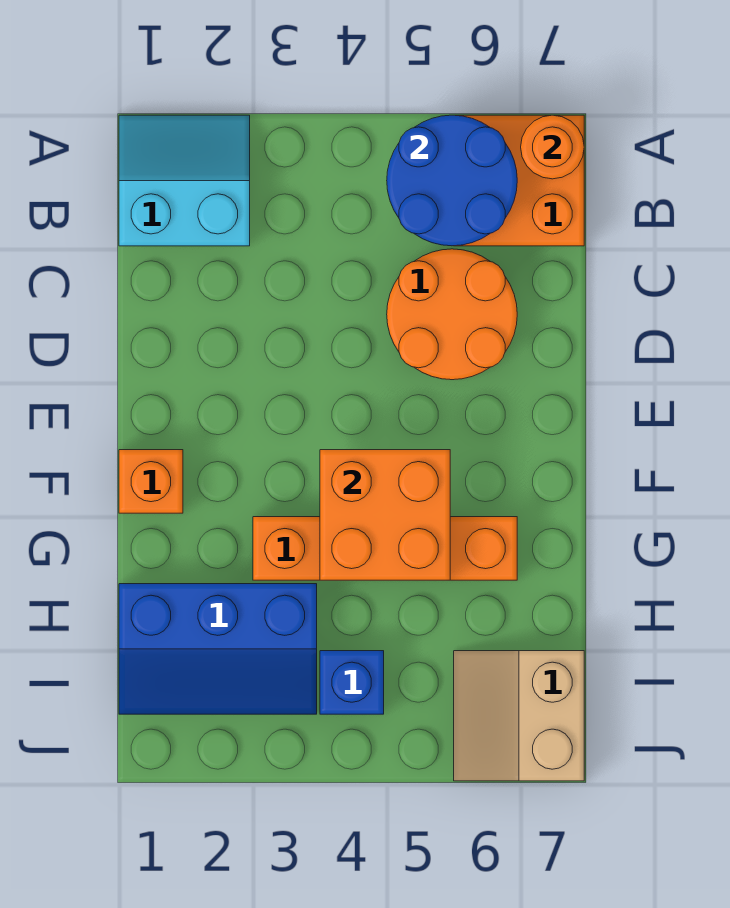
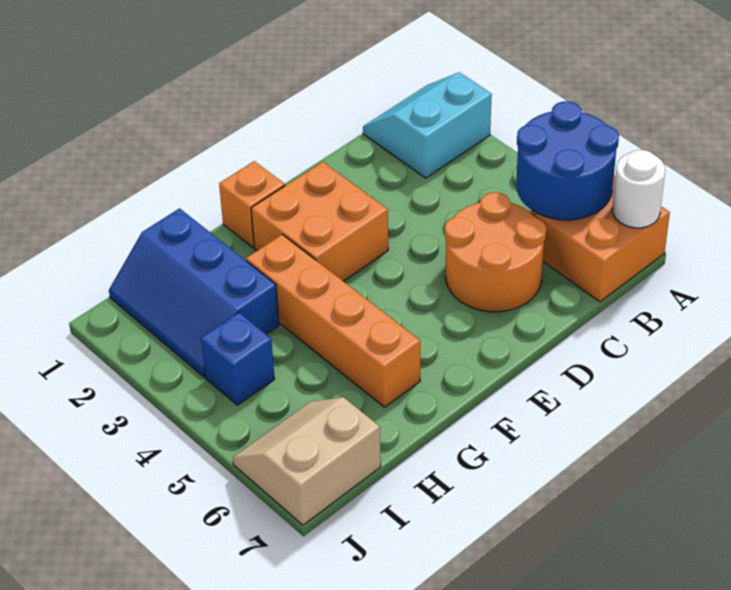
cyan 2x2 slope [119,115,250,246] -> cyan 2x2 slope turned to [363,72,492,178]
orange 1x1 round brick [521,115,584,179] -> white 1x1 round brick [613,150,665,228]
orange 2x2 brick [320,450,450,580] -> orange 2x2 brick moved to [251,162,388,281]

